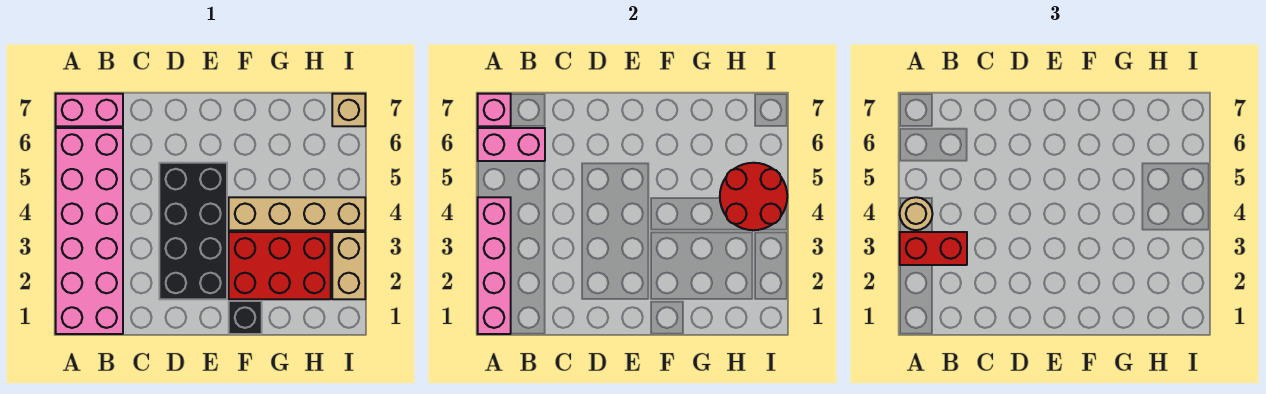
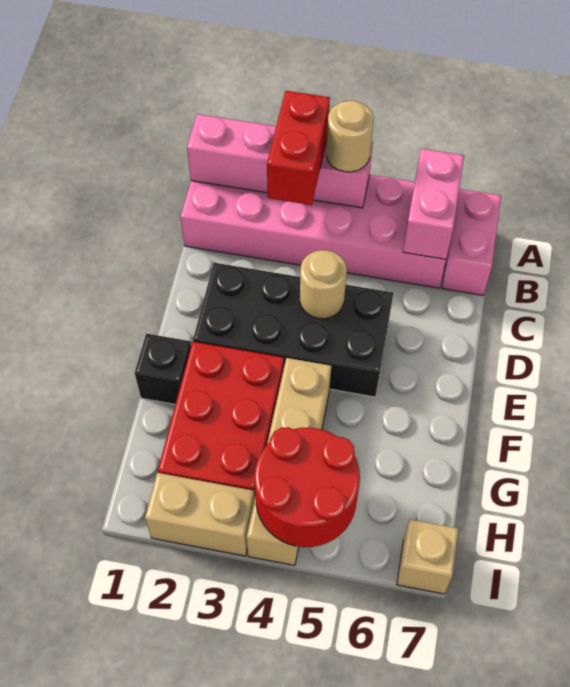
pink 1x1 brick [478,94,511,126] -> none
none -> tan 1x1 round brick [300,250,347,319]

